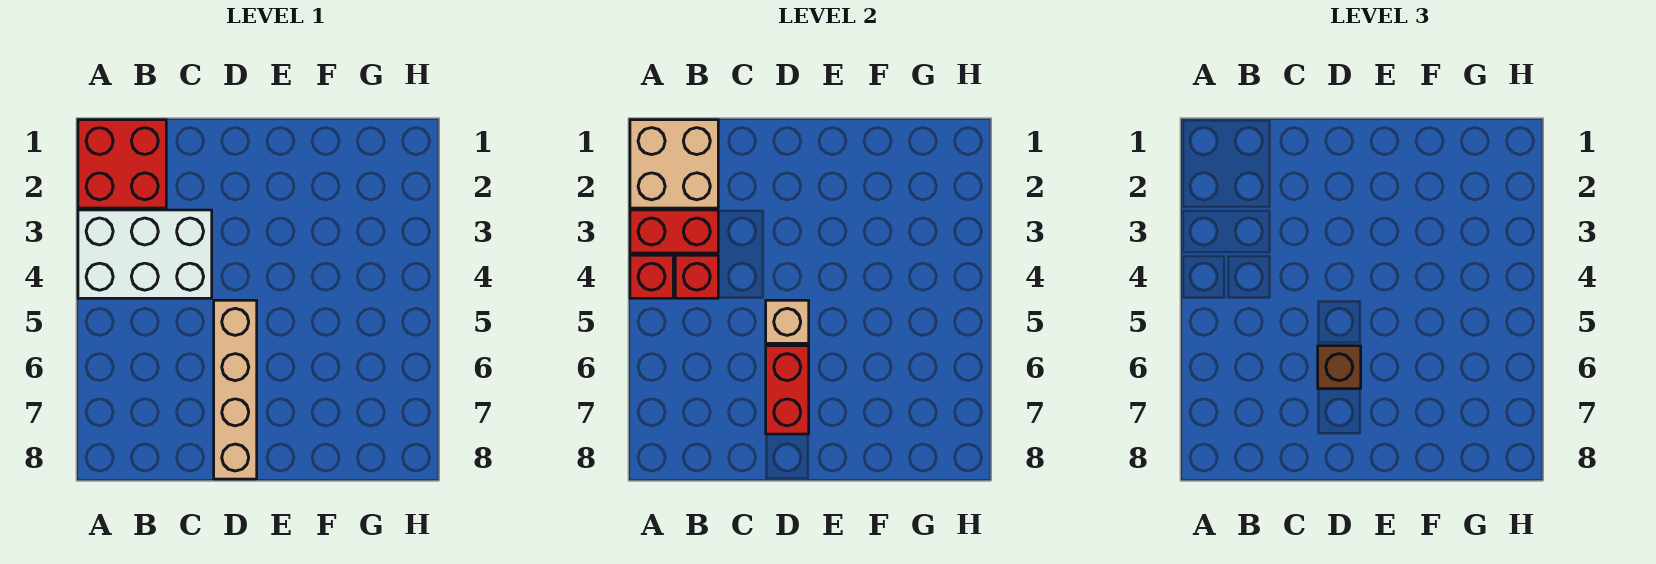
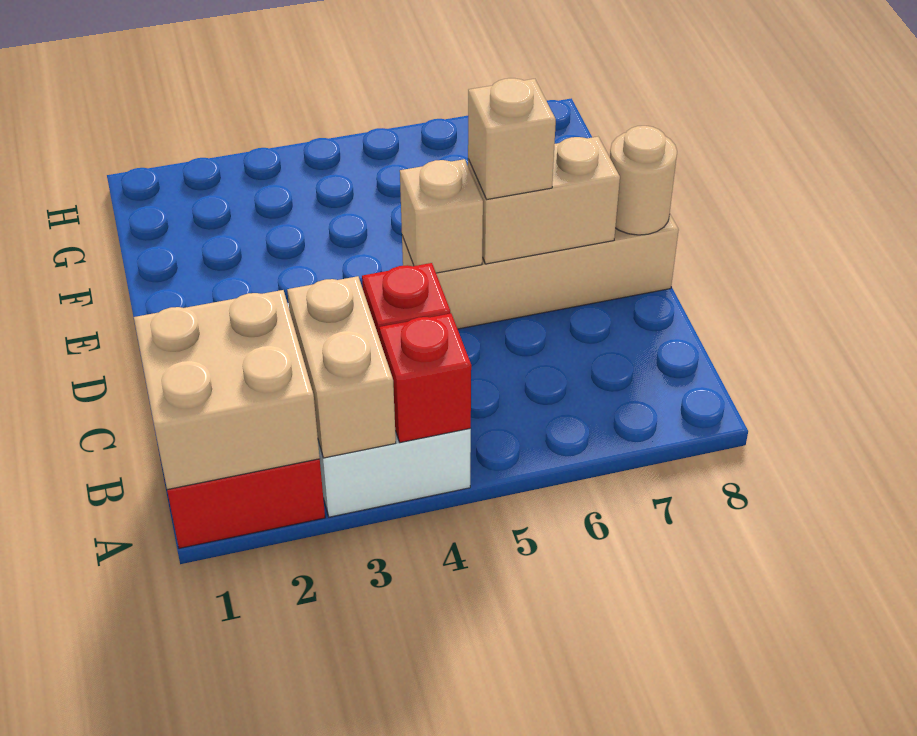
red 1x2 brick [630,210,718,253] -> tan 1x2 brick [287,276,396,458]
red 1x2 brick [766,346,809,434] -> tan 1x2 brick [468,137,620,264]
brown 1x1 brick [1318,346,1361,389] -> tan 1x1 brick [468,78,556,199]
none -> tan 1x1 round brick [610,126,677,235]

